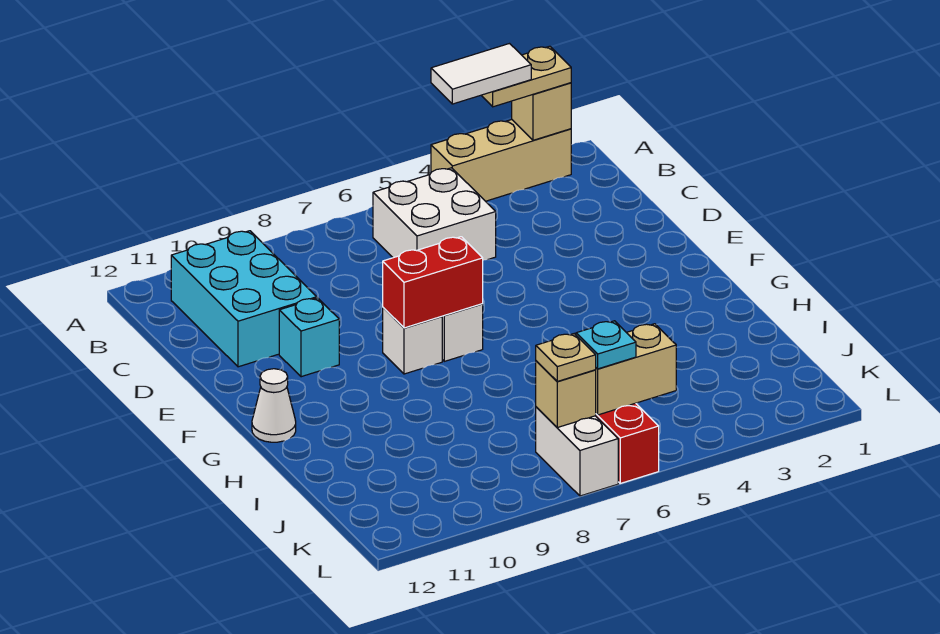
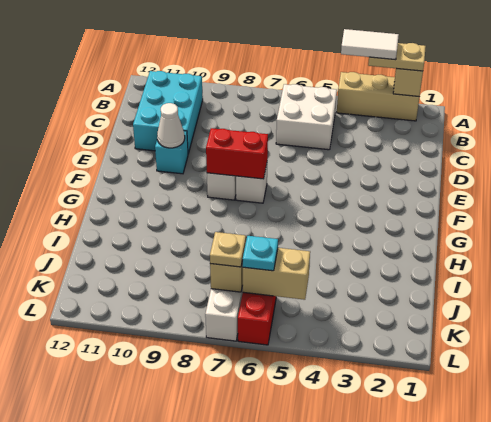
white 1x1 cone [252,369,296,442] -> white 1x1 cone moved to [157,103,185,148]

